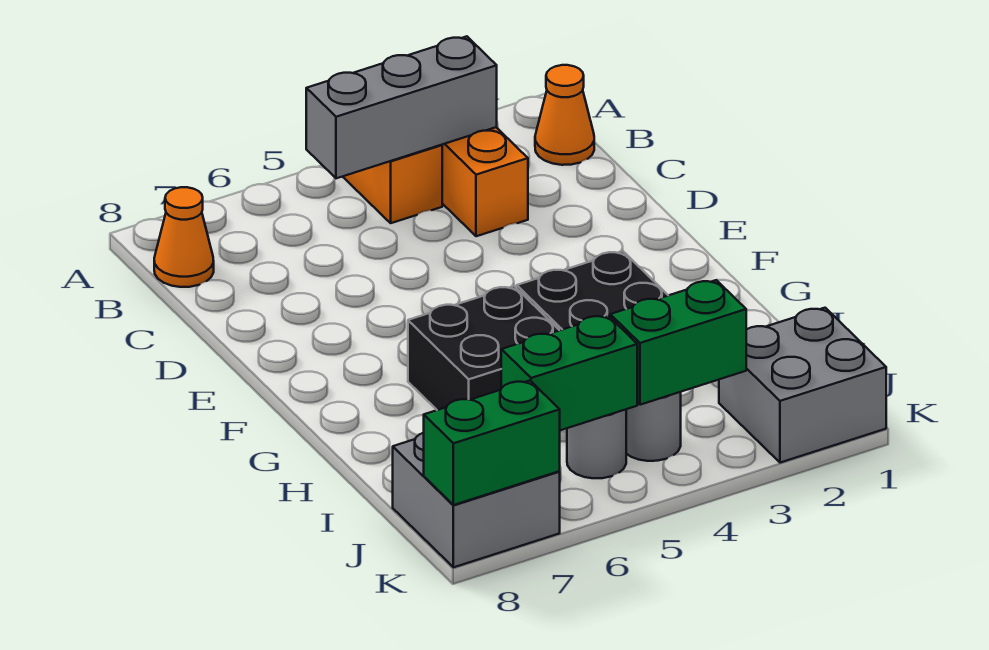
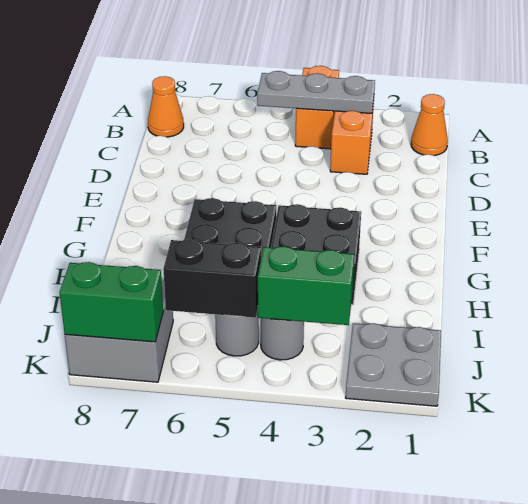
grey 1x3 brick [306,36,497,178] -> grey 1x3 plate [257,71,375,113]
grey 2x2 brick [719,308,886,463] -> grey 2x2 plate [346,323,441,406]
green 1x2 brick [501,315,637,430] -> black 1x2 brick [163,239,261,318]

